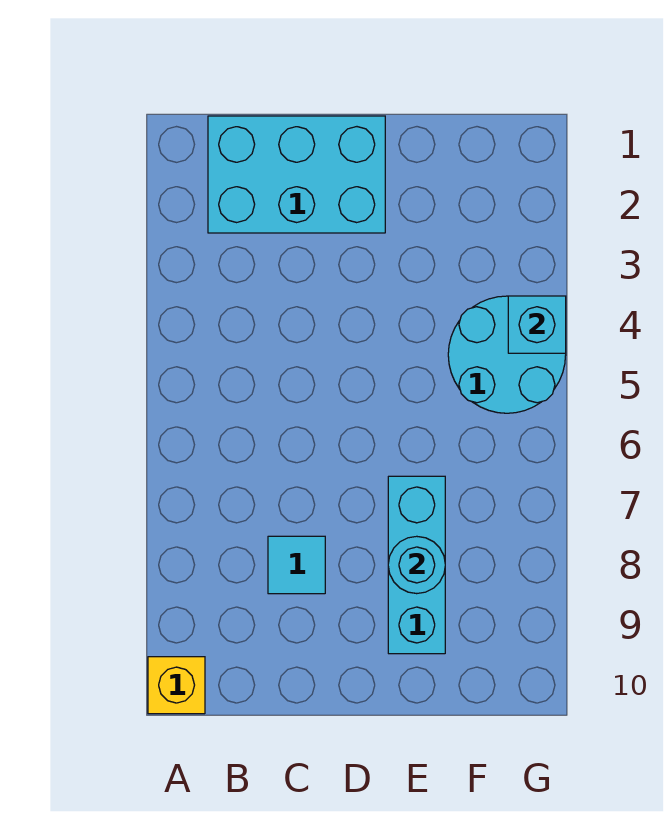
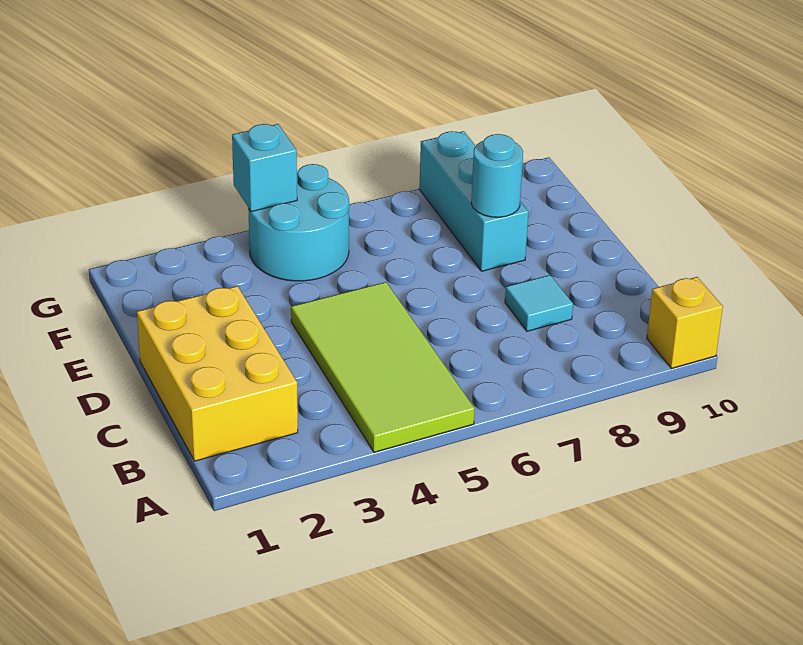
none -> lime 2x4 tile [291,282,475,452]
cyan 2x3 brick [208,116,385,233] -> yellow 2x3 brick [137,286,298,461]
cyan 1x3 brick [388,476,445,654] -> cyan 1x3 brick turned to [419,131,528,271]

